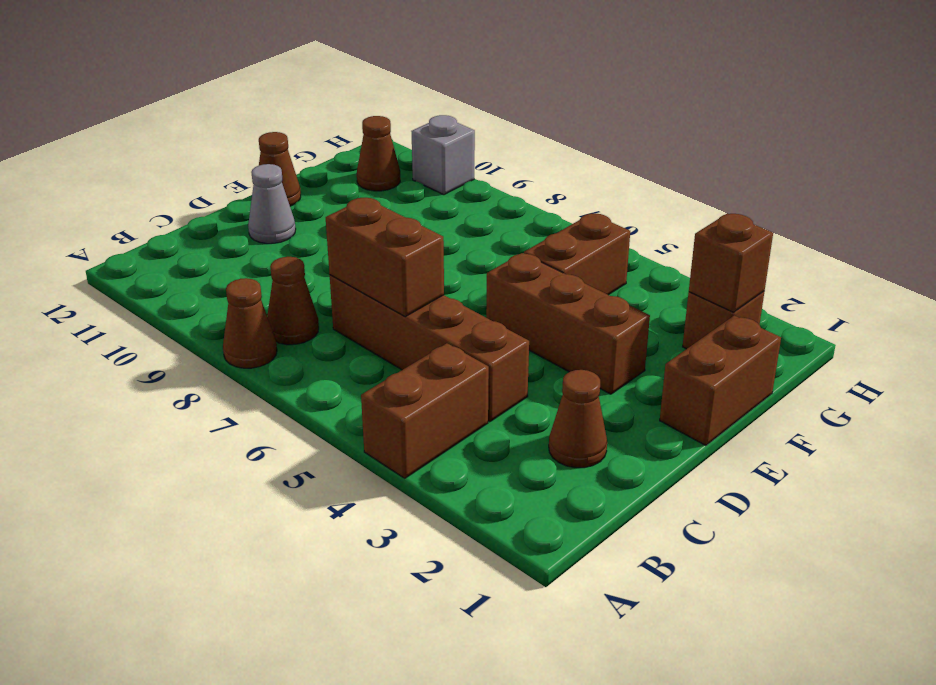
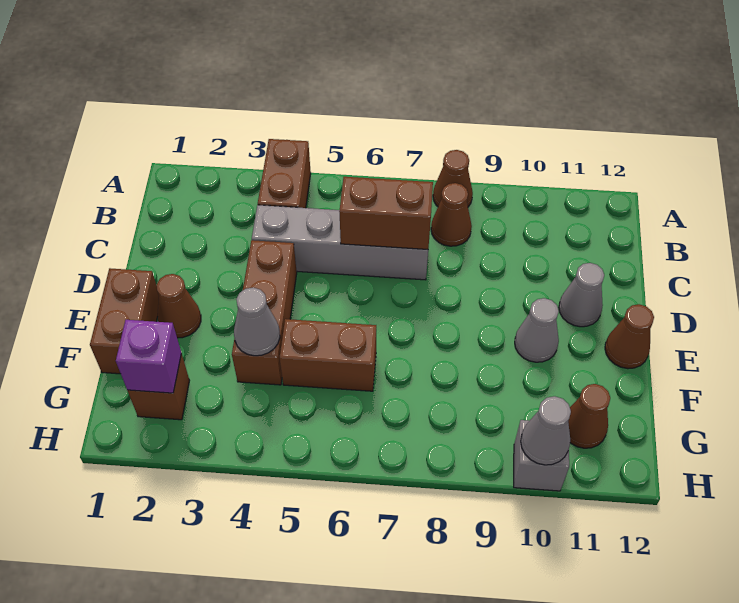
brown 1x1 cone [549,370,607,468] -> brown 1x1 cone moved to [157,274,201,338]
brown 1x4 brick [330,275,529,422] -> grey 1x4 brick [252,205,428,280]
brown 1x3 brick [486,253,650,394] -> brown 1x3 brick turned to [232,240,297,385]
none -> grey 1x1 cone [515,298,559,362]
none -> grey 1x1 cone [234,288,280,356]
brown 1x2 brick [524,213,630,295] -> brown 1x2 brick turned to [280,319,376,391]
brown 1x1 brick [689,213,773,312] -> purple 1x1 brick [116,320,181,393]
none -> grey 1x1 cone [521,396,571,465]

